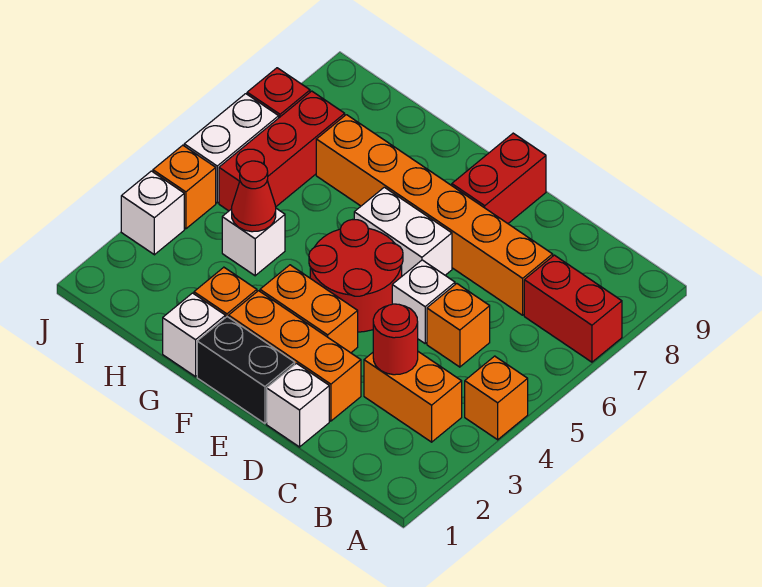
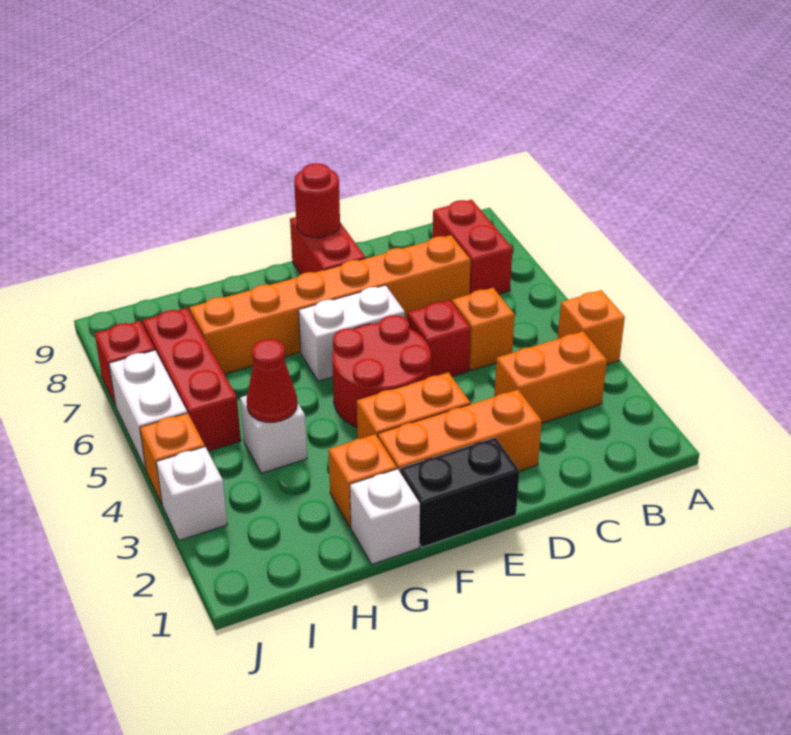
red 1x2 brick [524,255,622,362] -> red 1x2 brick turned to [433,200,513,294]
red 1x1 round brick [373,304,418,375] -> red 1x1 round brick moved to [294,163,340,238]
white 1x1 brick [267,363,329,447] -> none
white 1x1 brick [392,260,455,343] -> red 1x1 brick [408,300,471,376]

